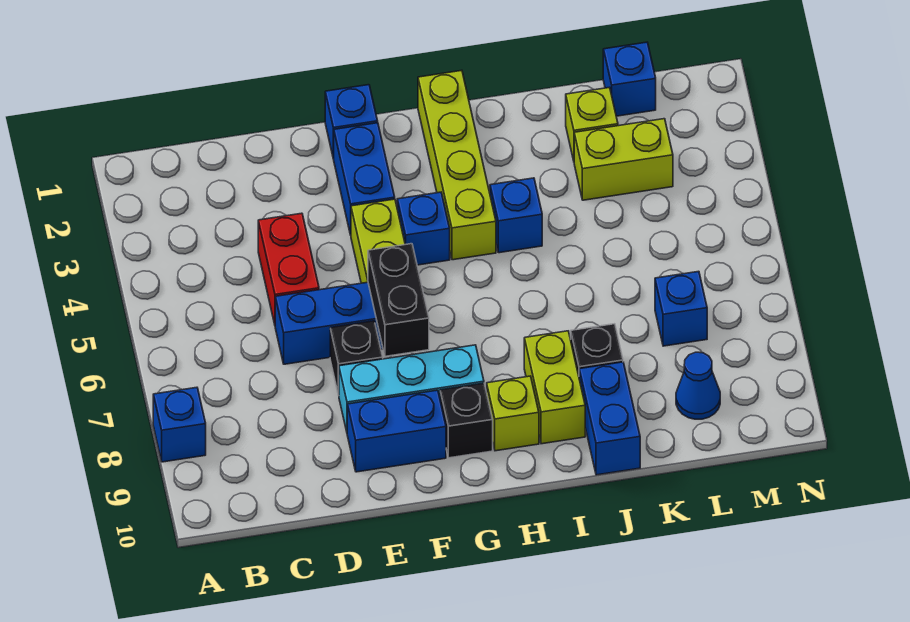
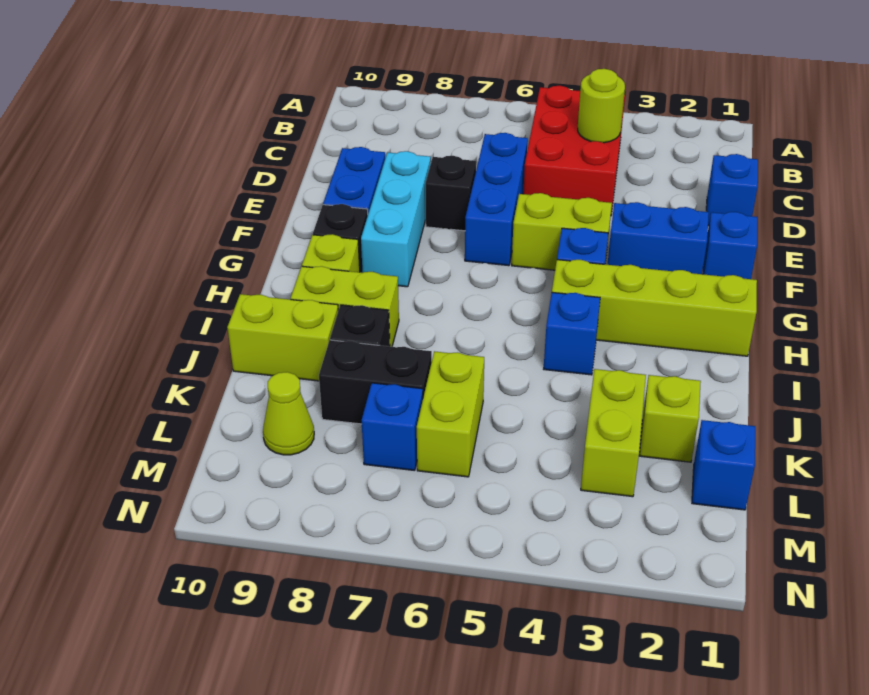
blue 1x1 brick [153,387,206,462] -> blue 1x1 brick moved to [706,154,758,226]
none -> lime 1x1 round brick [578,69,625,143]
red 1x2 brick [258,213,319,324] -> red 2x3 brick [523,86,625,214]
black 1x2 brick [368,244,429,356] -> black 1x2 brick moved to [319,340,432,424]
blue 1x2 brick [579,362,640,475] -> lime 1x2 brick [227,294,338,381]
none -> lime 1x2 brick [417,351,484,477]
blue 1x1 cone [676,352,720,419] -> lime 1x1 cone [263,372,314,455]

